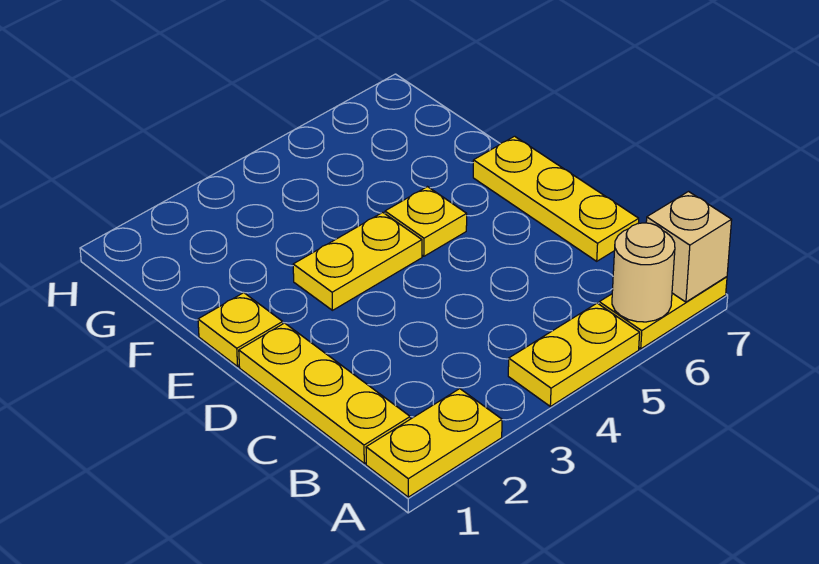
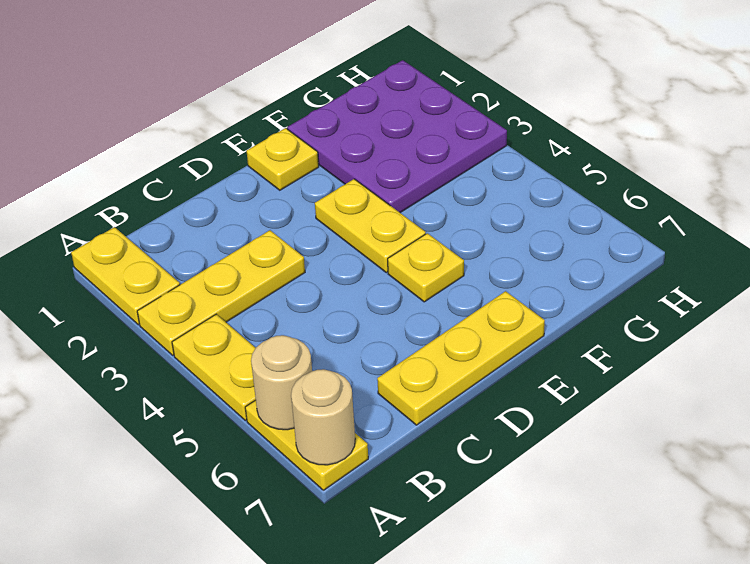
tan 1x1 brick [646,192,732,302] -> tan 1x1 round brick [291,369,355,465]
yellow 1x3 plate [239,323,410,463] -> yellow 1x3 plate moved to [137,230,305,355]
none -> purple 3x3 plate [287,60,507,213]

